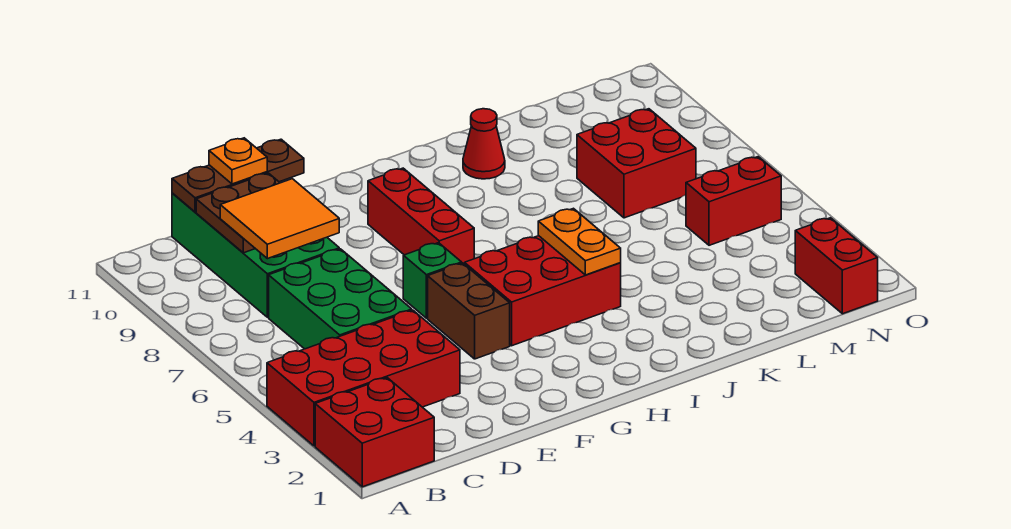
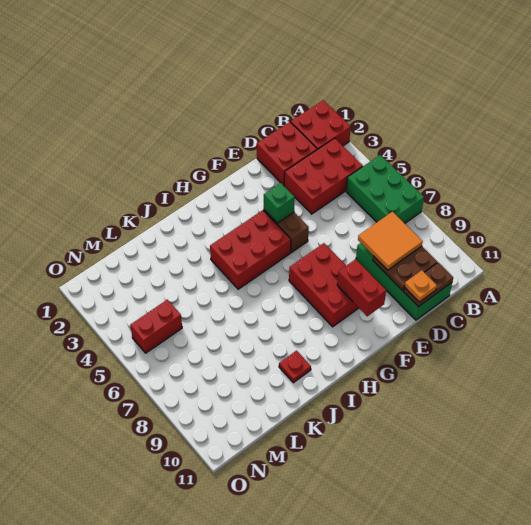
red 2x4 brick [267,310,460,446] -> red 2x3 brick [284,138,363,214]
green 2x3 brick [269,249,412,349] -> green 2x3 brick moved to [346,155,424,223]
brown 1x3 plate [172,139,304,212] -> brown 1x2 plate [404,262,453,307]
green 1x1 brick [403,243,462,318] -> green 1x1 brick moved to [264,183,295,223]
red 1x3 brick [368,168,474,264] -> red 2x3 brick [289,243,358,327]
orange 1x2 plate [538,208,621,275] -> none
red 1x1 cone [463,109,505,179] -> red 1x1 plate [279,351,311,383]
red 2x2 brick [577,109,696,218] -> red 2x2 brick moved to [257,122,317,186]
red 1x2 brick [795,218,878,314] -> red 1x2 brick moved to [337,259,386,316]

